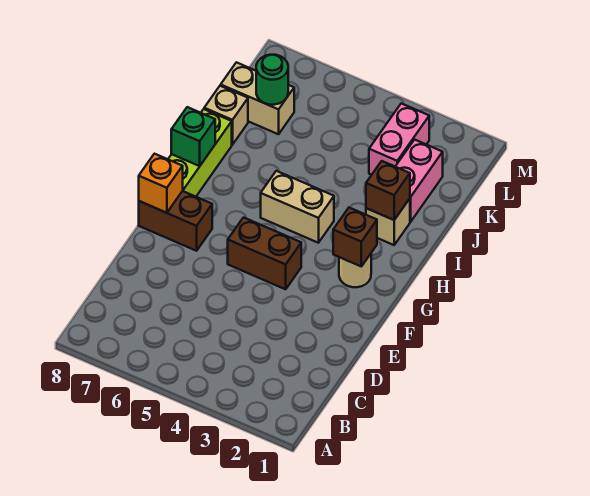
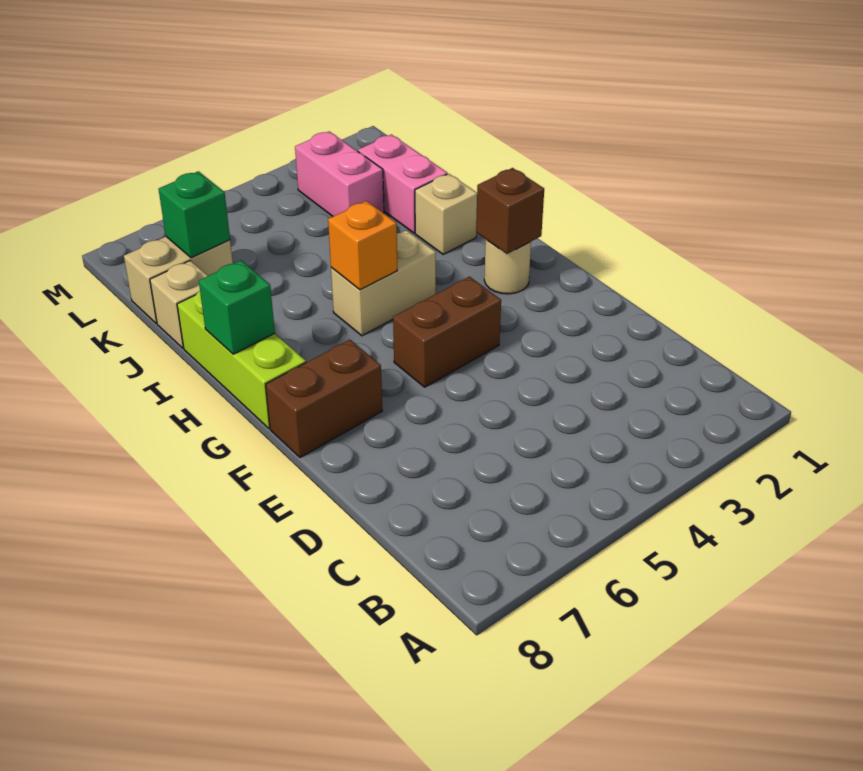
orange 1x1 brick [139,154,183,213] -> orange 1x1 brick moved to [328,201,397,290]
brown 1x1 brick [366,161,410,220] -> none
green 1x1 round brick [256,55,288,105] -> green 1x1 brick [159,171,230,258]

